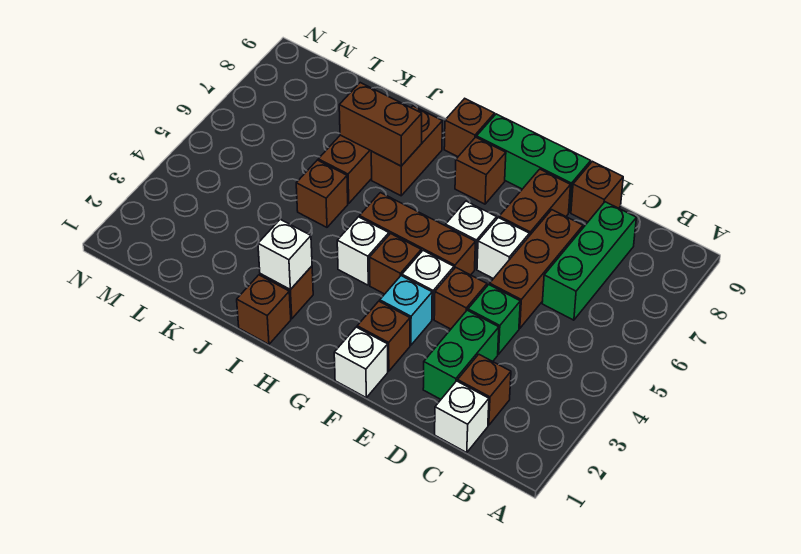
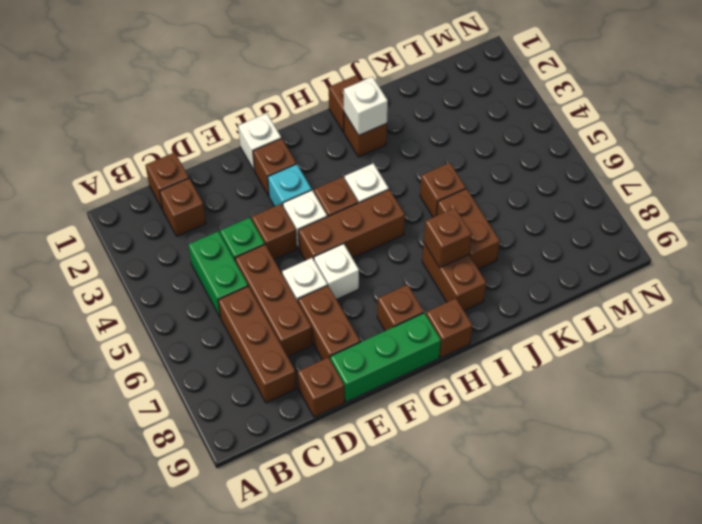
white 1x1 brick [435,381,489,452] -> brown 1x1 brick [146,152,189,210]
green 1x3 brick [542,202,636,320] -> brown 1x3 brick [218,286,296,403]
green 1x2 brick [423,310,499,399] -> green 1x2 brick moved to [188,231,248,318]
brown 1x2 brick [339,83,422,166] -> brown 1x1 brick [424,208,472,268]

